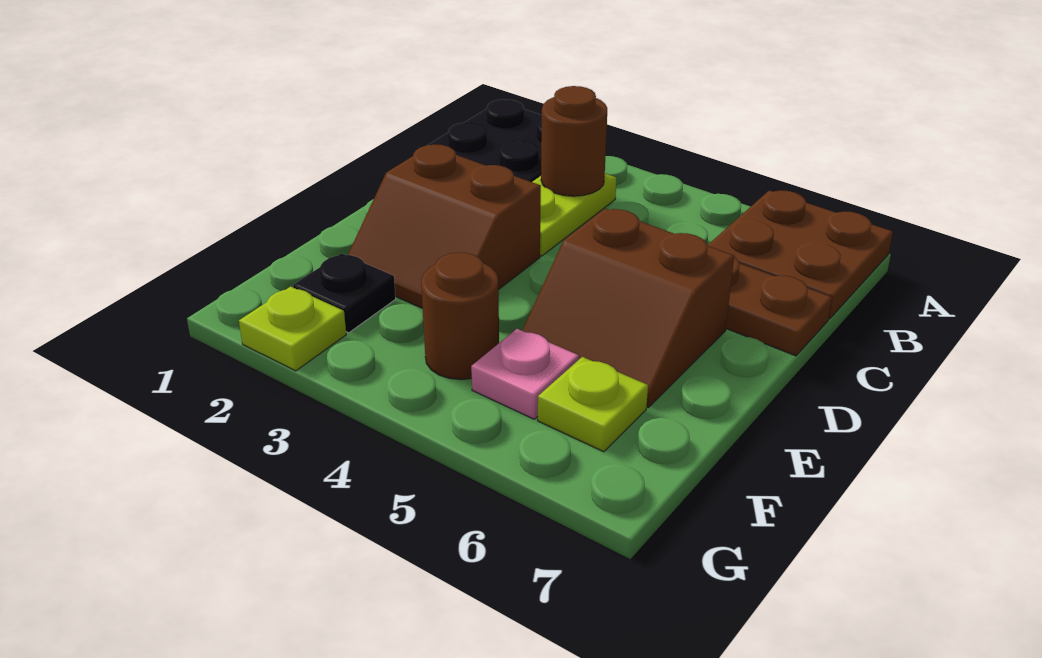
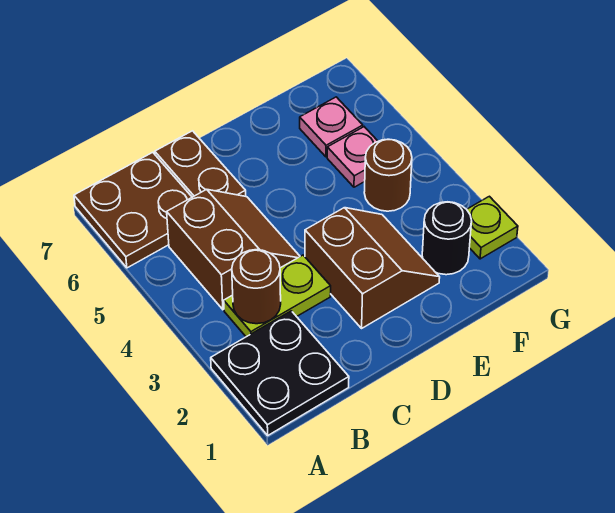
brown 2x2 slope [522,209,734,407] -> brown 2x2 slope moved to [167,189,300,310]
black 1x1 plate [293,253,396,333] -> black 1x1 round brick [422,202,472,275]
lime 1x1 plate [538,357,648,452] -> pink 1x1 plate [300,97,363,157]

